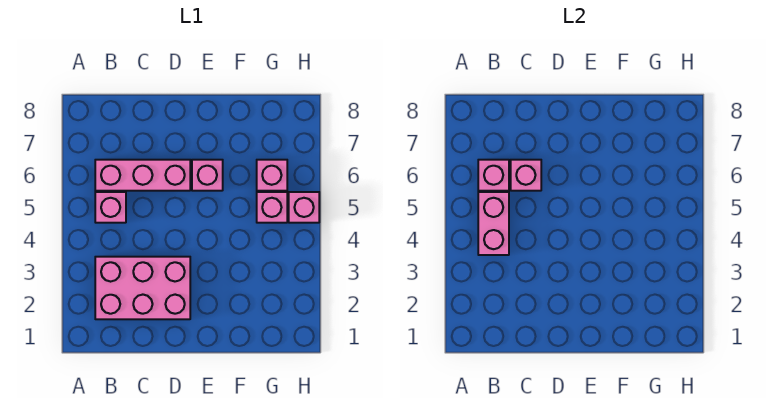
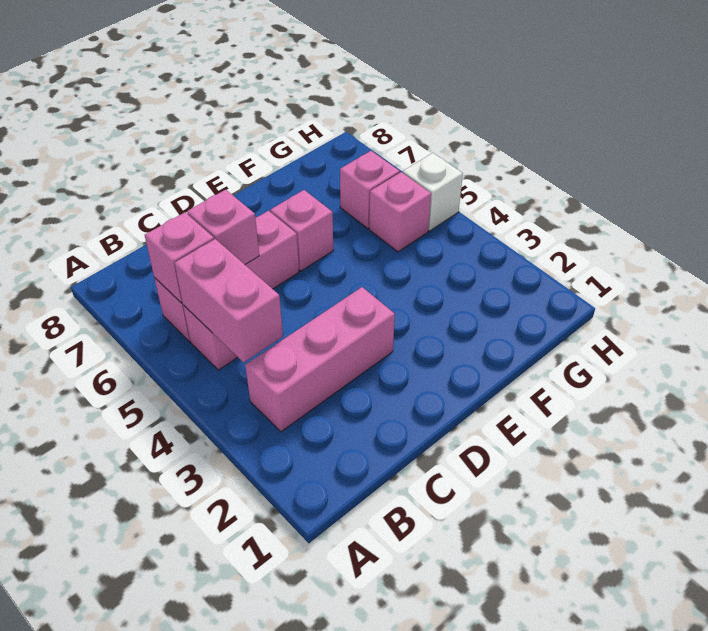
pink 2x3 brick [95,257,190,319] -> pink 1x3 brick [245,287,395,432]
pink 1x1 brick [289,192,319,223] -> white 1x1 brick [403,153,463,231]

